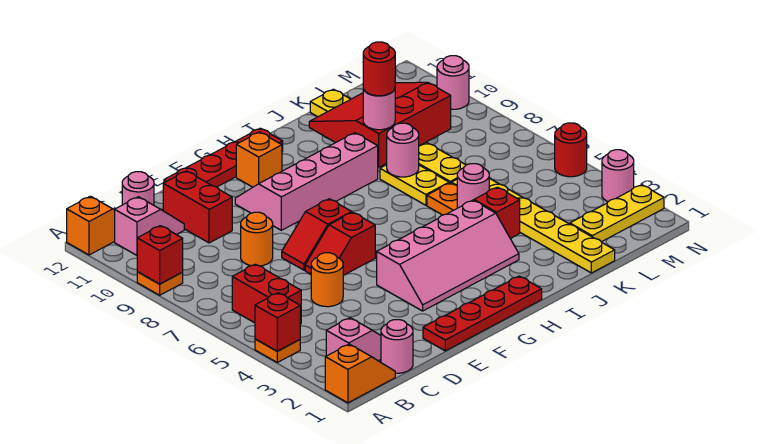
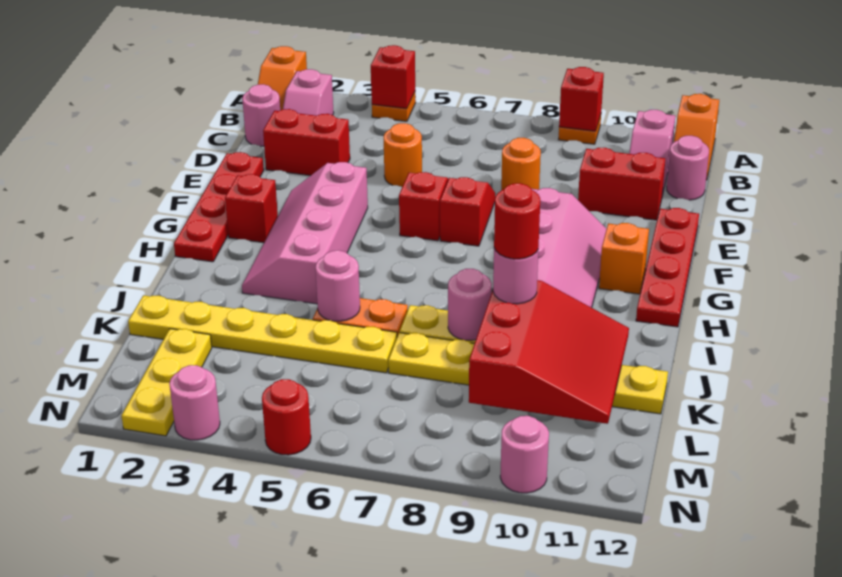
red 1x2 brick [232,264,301,324] -> red 1x2 brick moved to [263,109,350,176]
red 1x1 brick [474,187,520,238] -> red 1x1 brick moved to [225,174,278,243]

